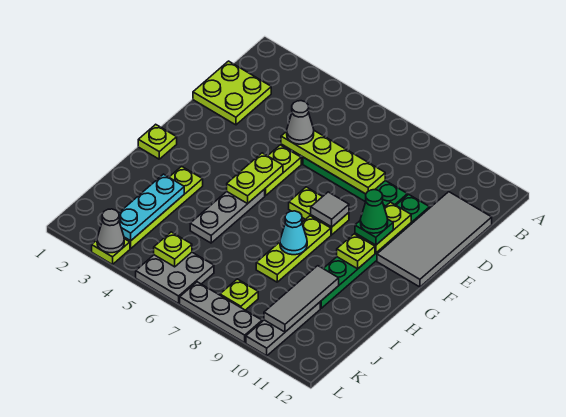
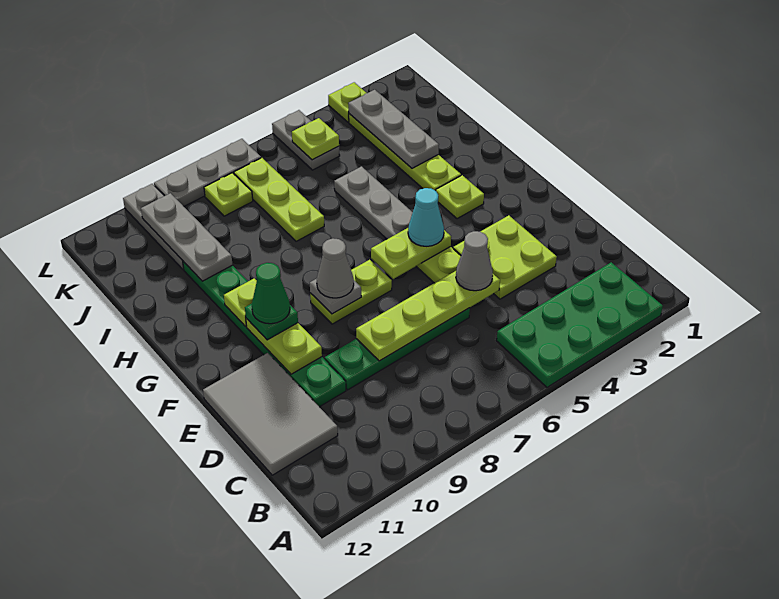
none -> green 2x4 plate [497,262,663,387]
lime 2x2 plate [193,61,271,125] -> lime 2x2 plate moved to [453,215,557,299]
grey 2x4 tile [377,192,492,287] -> grey 2x3 tile [203,353,338,475]
lime 1x2 plate [227,153,283,204] -> lime 1x2 plate turned to [371,228,451,279]
grey 1x1 tile [311,192,349,227] -> grey 1x1 plate [310,279,361,314]
lime 1x1 plate [138,124,177,159] -> lime 1x1 plate moved to [436,175,484,219]
lime 1x3 plate [256,216,331,282] -> lime 1x3 plate moved to [234,158,324,241]
cyan 1x1 cone [280,211,307,255] -> cyan 1x1 cone moved to [408,188,444,246]
cyan 1x3 plate [119,174,184,241] -> grey 1x3 plate [348,90,439,168]
grey 1x3 tile [264,266,339,332] -> grey 1x3 plate [141,193,232,281]
grey 2x2 plate [136,252,214,304] -> grey 1x2 plate [272,110,340,170]
grey 1x1 cone [97,209,124,253] -> grey 1x1 cone moved to [317,238,354,298]

